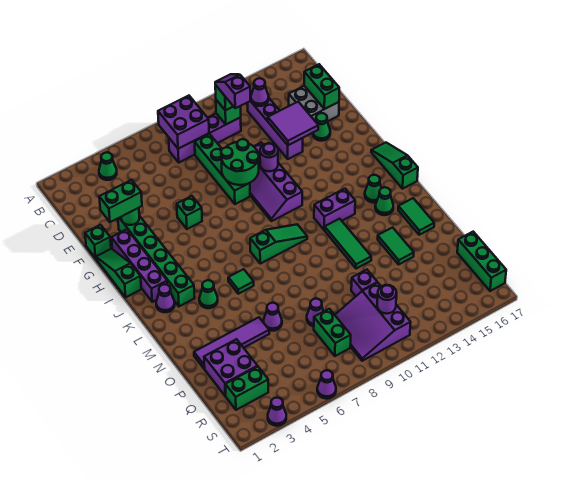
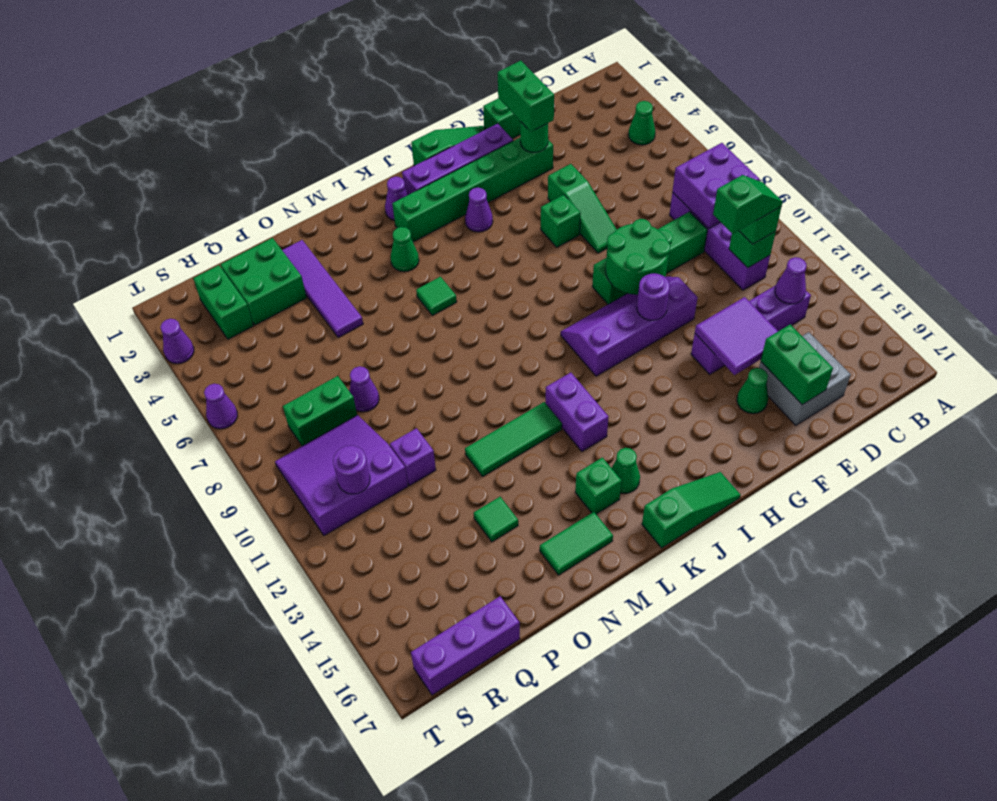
purple 1x2 slope [215,74,250,108] -> green 1x2 slope [713,175,783,234]
green 1x2 brick [304,64,339,109] -> green 1x2 brick turned to [761,324,833,405]
green 1x3 slope [250,224,307,264] -> green 1x3 slope moved to [548,164,617,253]
green 1x1 cone [375,187,393,215] -> green 1x1 brick [575,457,622,514]
green 1x2 tile [378,227,414,264] -> green 1x1 tile [474,497,518,542]
purple 1x1 cone [263,303,282,331] -> purple 1x1 cone moved to [465,188,493,232]
purple 2x2 brick [204,339,258,396] -> green 2x2 brick [220,238,306,325]
green 1x3 brick [457,232,506,291] -> purple 1x3 brick [411,596,520,695]

